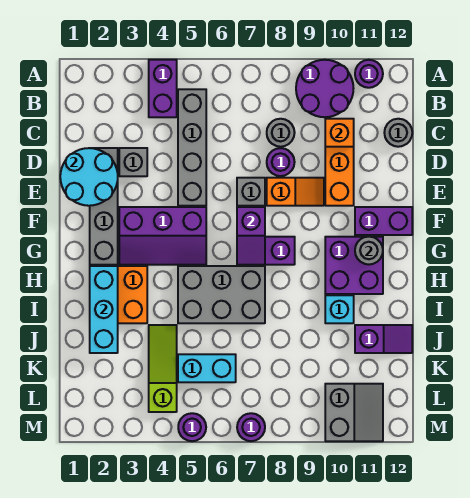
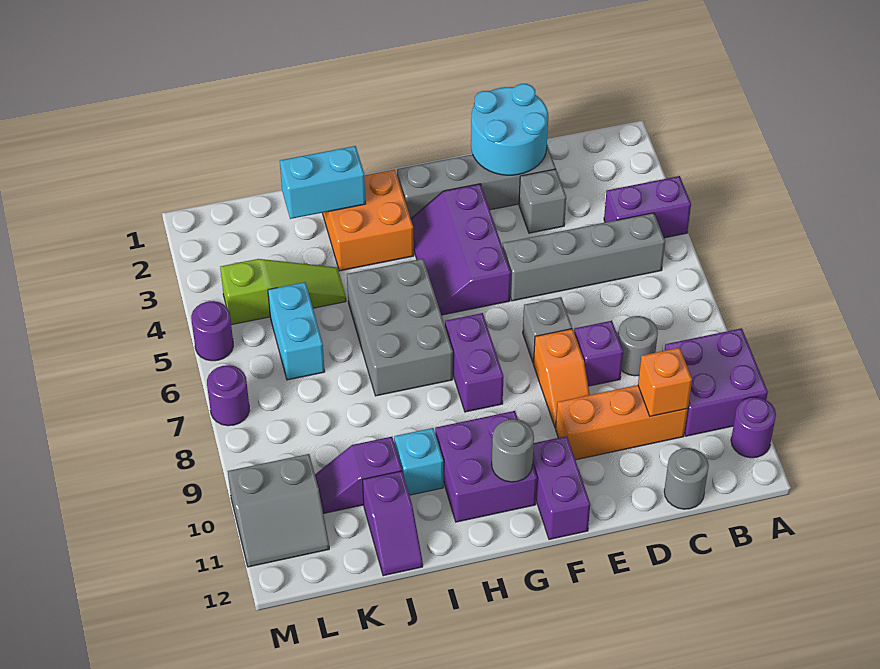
purple 2x2 round brick [296,60,353,117] -> purple 2x2 brick [665,328,768,436]
purple 1x1 round brick [267,148,295,176] -> purple 1x1 brick [574,321,623,386]
purple 1x2 slope [237,207,265,265] -> purple 1x2 slope moved to [315,437,402,514]
cyan 1x3 brick [90,266,118,353] -> cyan 1x2 brick [280,146,365,219]

